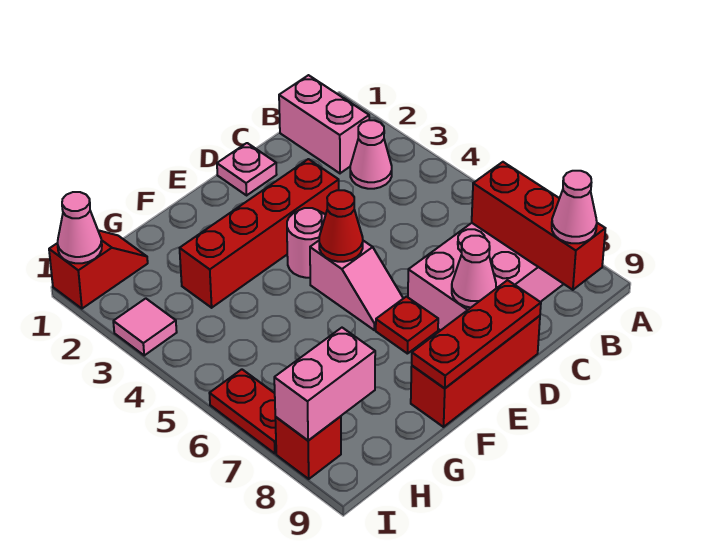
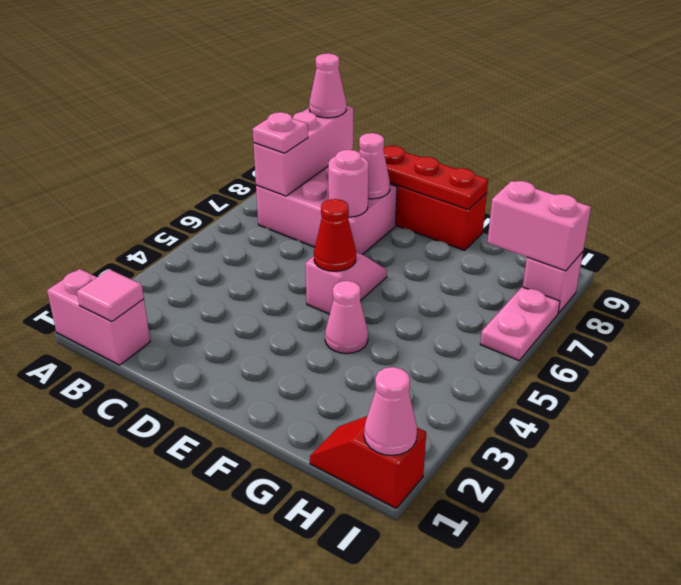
pink 1x2 brick [279,75,369,173] -> pink 1x2 brick turned to [47,269,150,365]
pink 1x1 cone [350,120,392,189] -> pink 1x1 cone moved to [325,281,368,354]
red 1x3 brick [472,162,605,290] -> pink 1x3 brick [254,105,353,196]
pink 1x1 plate [217,143,277,195] -> pink 1x1 plate moved to [253,112,308,153]
red 1x4 brick [180,159,339,308] -> none
pink 1x1 round brick [287,208,325,278] -> pink 1x1 round brick moved to [328,150,369,217]
red 1x1 plate [376,297,438,354] -> none
pink 1x1 tile [113,298,177,355] -> pink 1x1 tile moved to [77,269,144,322]
red 1x2 plate [209,369,276,453] -> pink 1x2 plate [480,287,560,360]
red 1x1 brick [275,416,341,479] -> pink 1x1 brick [523,252,583,313]

